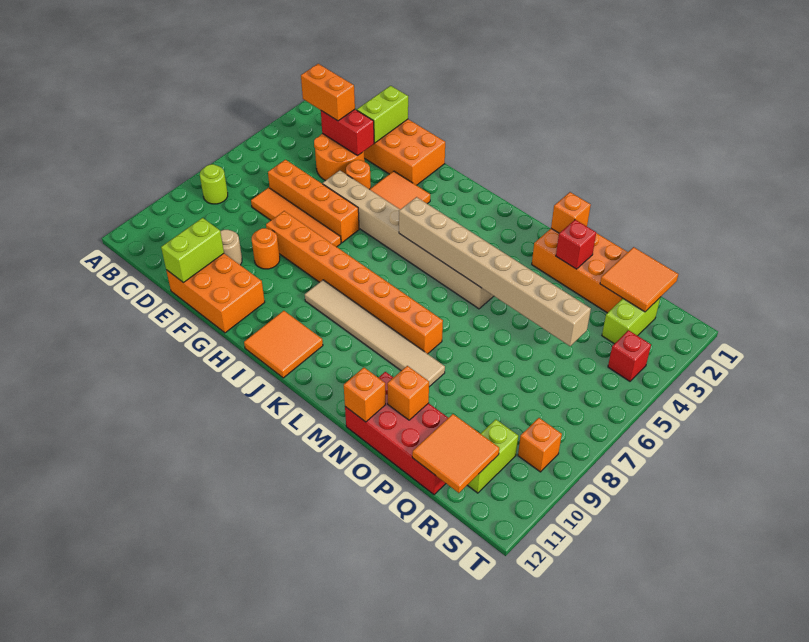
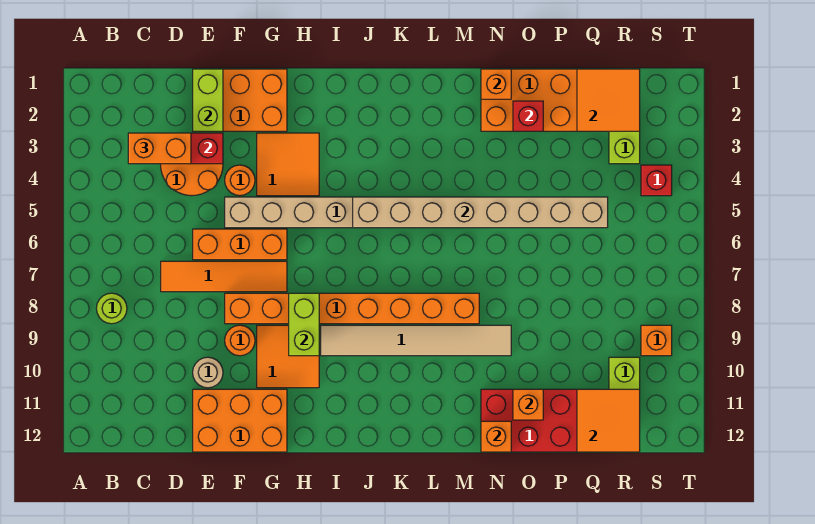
orange 1x4 brick [268,160,359,243] -> orange 1x3 brick [193,229,287,260]
lime 1x2 brick [161,218,224,282] -> lime 1x2 brick moved to [289,293,319,356]
orange 2x2 tile [244,311,323,378] -> orange 2x2 tile moved to [257,325,319,388]

